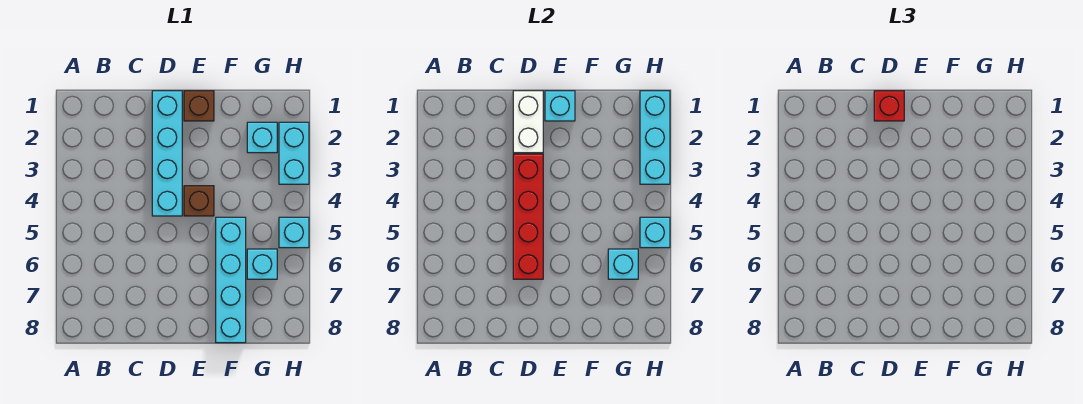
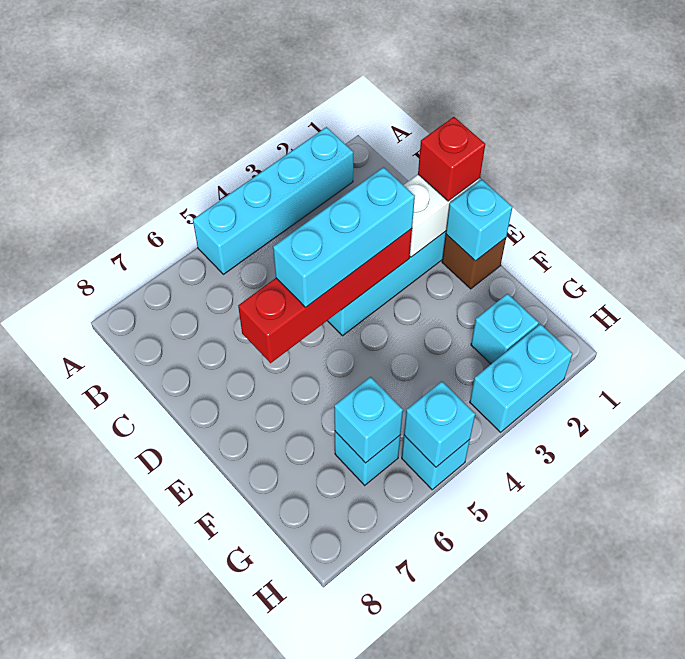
brown 1x1 brick [184,186,214,216] -> none
cyan 1x4 brick [216,217,246,343] -> cyan 1x4 brick moved to [193,127,353,274]
cyan 1x3 brick [640,91,670,184] -> cyan 1x3 brick moved to [273,167,415,307]

